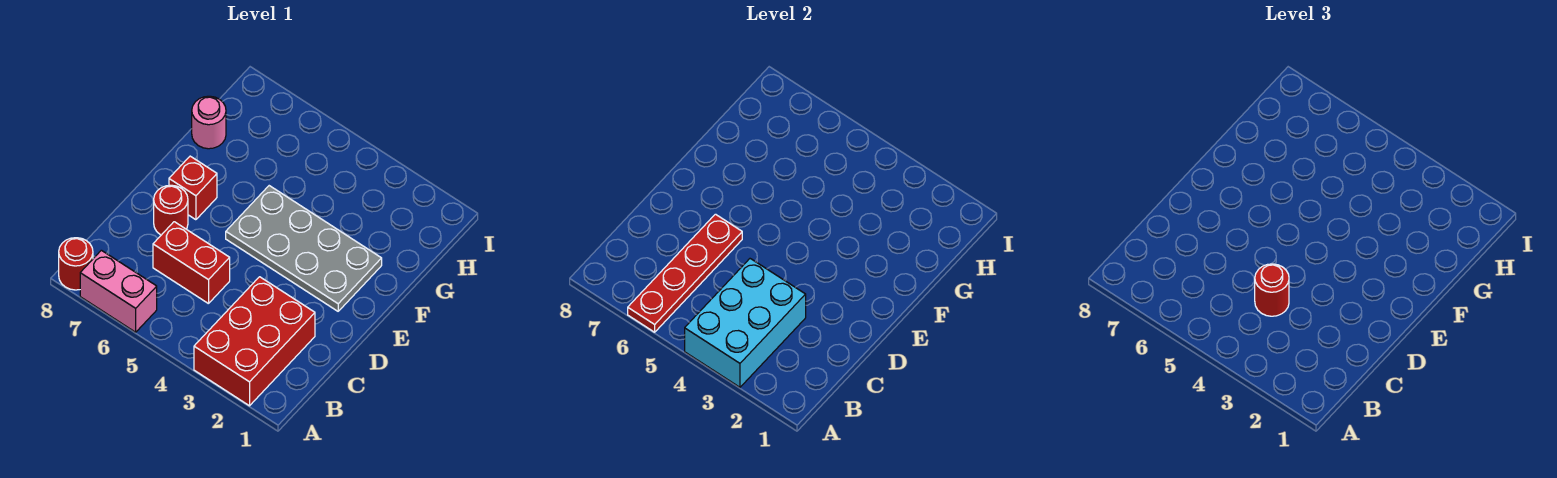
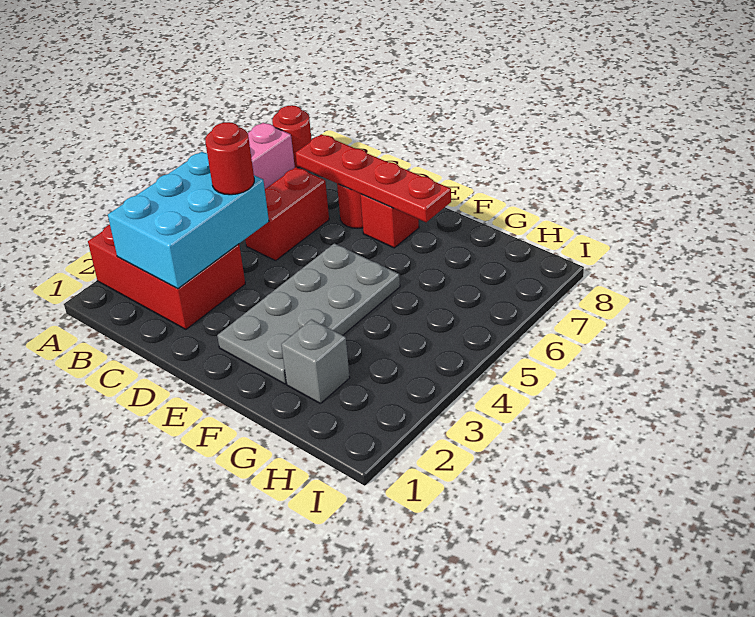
cyan 2x3 brick [685,259,806,387] -> cyan 2x3 brick turned to [108,152,269,289]
red 1x4 plate [628,214,742,332] -> red 1x4 plate moved to [296,134,451,222]
none -> grey 1x1 brick [281,319,350,403]
pink 1x1 round brick [192,96,226,149] -> none

